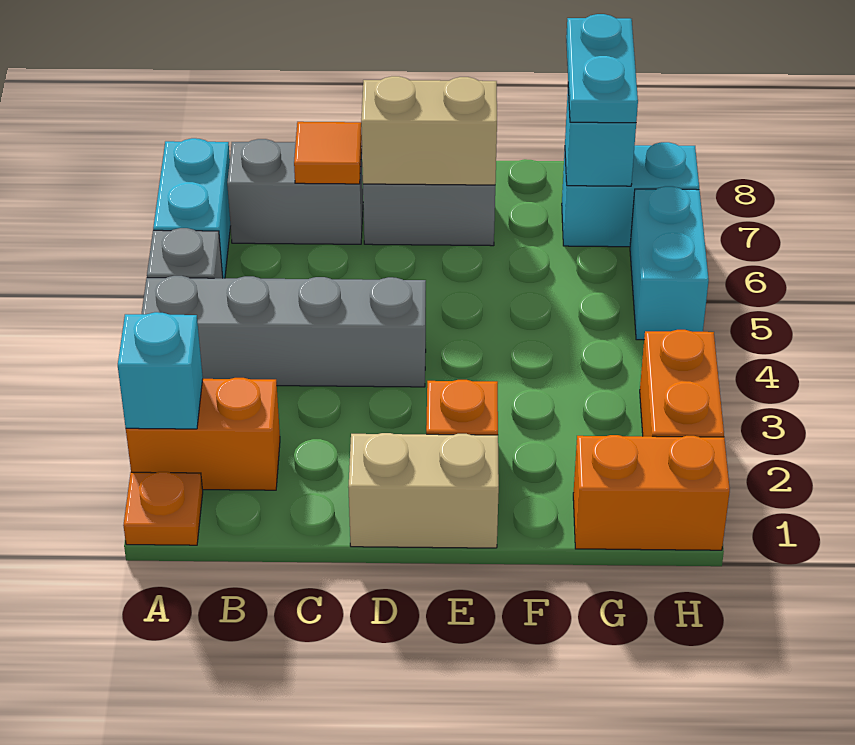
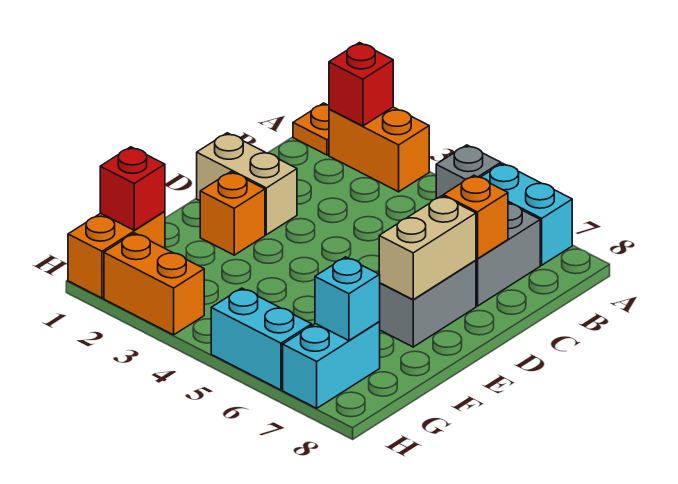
orange 1x2 brick [126,378,280,490] -> orange 1x2 brick turned to [329,107,429,192]
cyan 1x1 brick [118,312,203,429] -> red 1x1 brick [329,43,393,126]
grey 1x4 brick [142,276,426,387] -> none
orange 1x1 tile [294,122,362,184] -> orange 1x1 brick [443,175,508,259]
tan 1x2 brick [348,433,499,548] -> tan 1x2 brick turned to [197,133,297,235]
none -> red 1x1 brick [100,147,165,230]
cyan 1x2 plate [566,14,638,123] -> none

